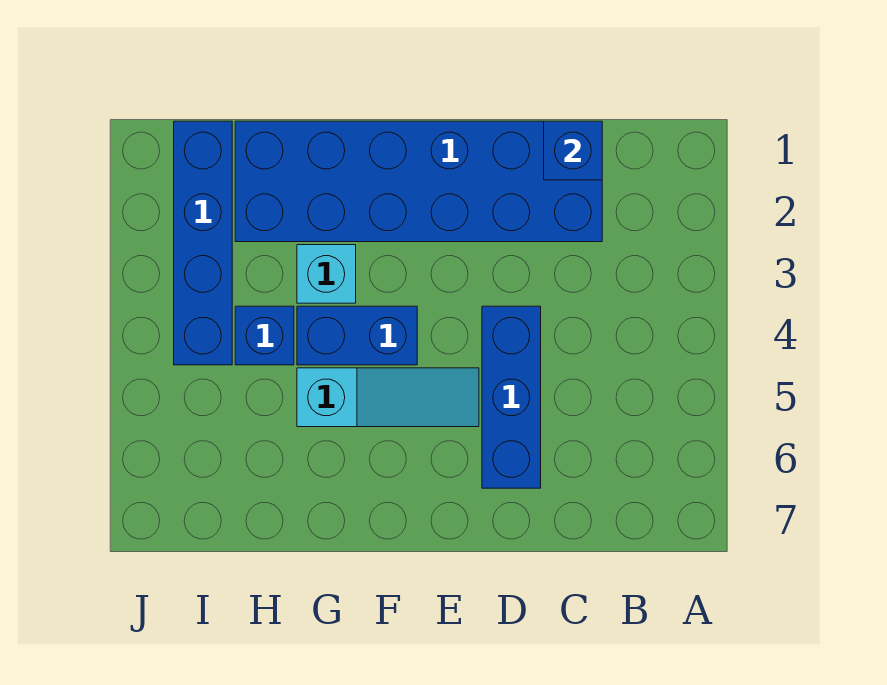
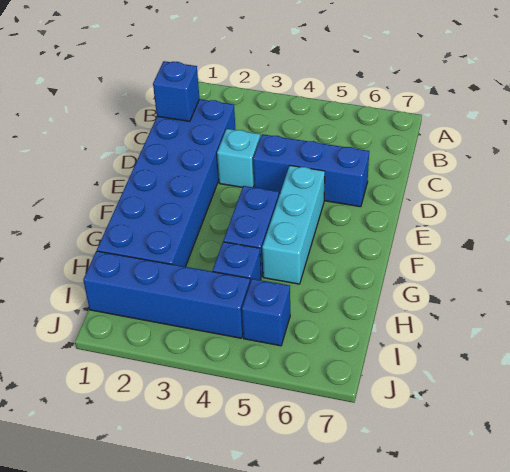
cyan 1x3 slope [297,368,479,427] -> cyan 1x3 brick [262,165,325,284]
cyan 1x1 brick [297,245,356,303] -> cyan 1x1 brick moved to [217,129,260,187]
none -> blue 1x1 brick [242,279,290,346]

